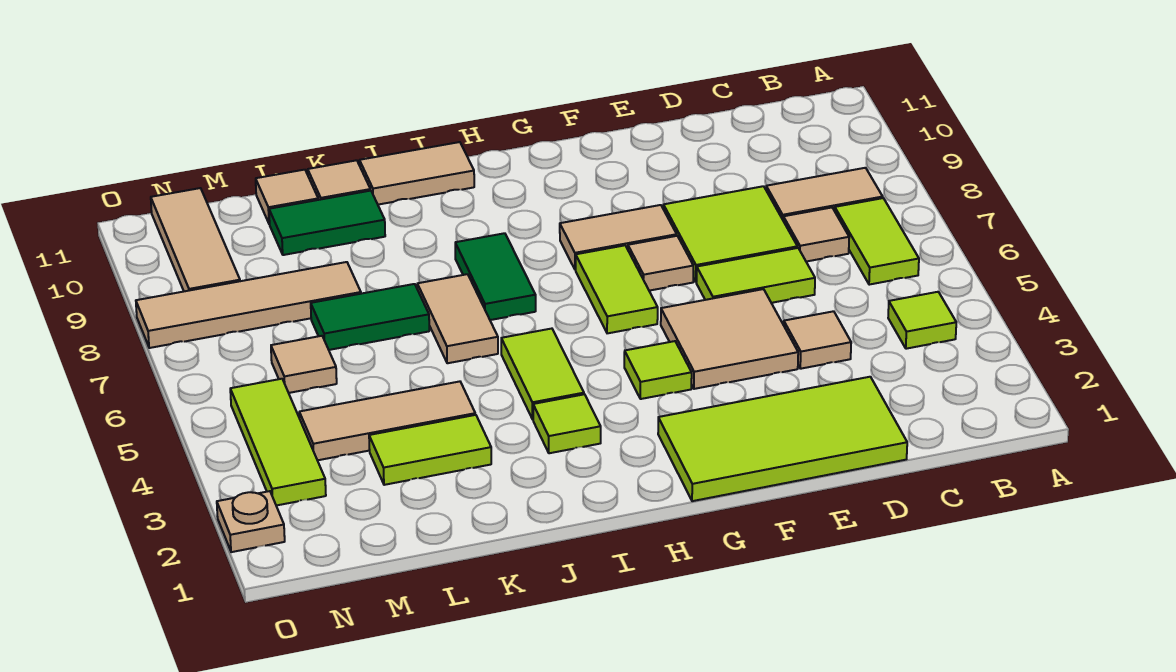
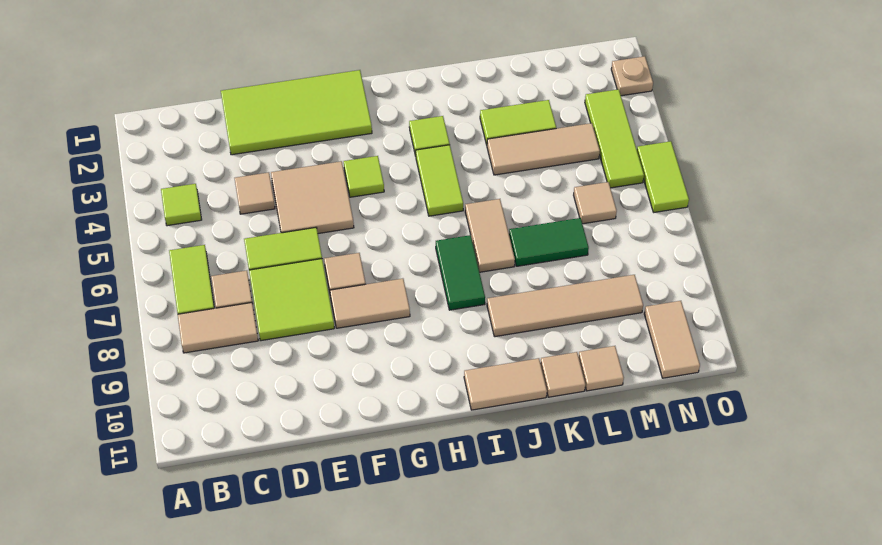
lime 1x2 tile [576,245,658,333] -> lime 1x2 tile moved to [637,141,689,212]
green 1x2 tile [269,191,385,255] -> none
tan 1x4 tile [136,262,361,348] -> tan 1x4 tile moved to [487,275,643,337]
tan 1x3 tile [151,188,240,291] -> tan 1x2 tile [644,301,700,378]

